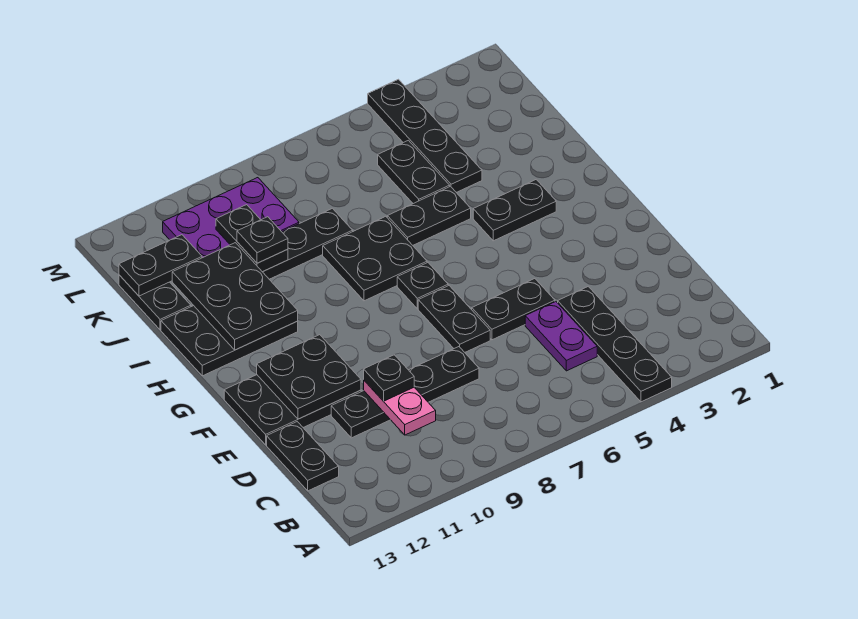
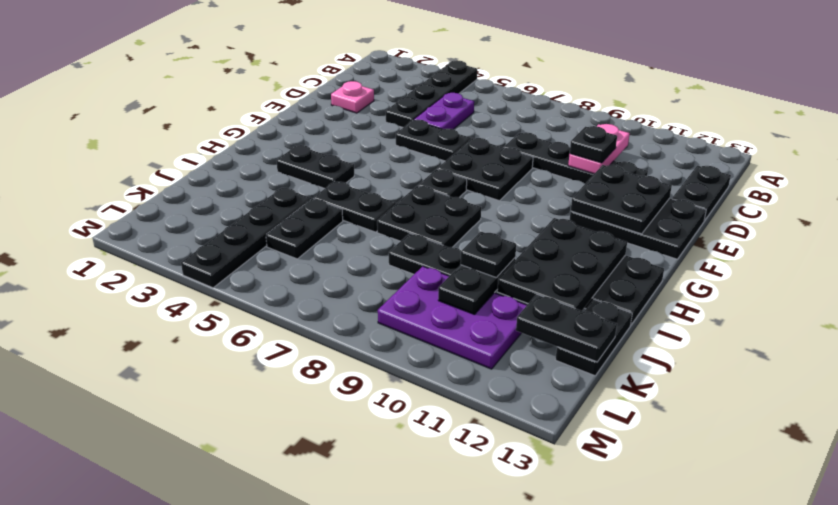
none -> pink 1x1 plate [331,81,374,113]
black 1x2 plate [418,285,490,352] -> black 2x2 plate [437,138,533,201]

